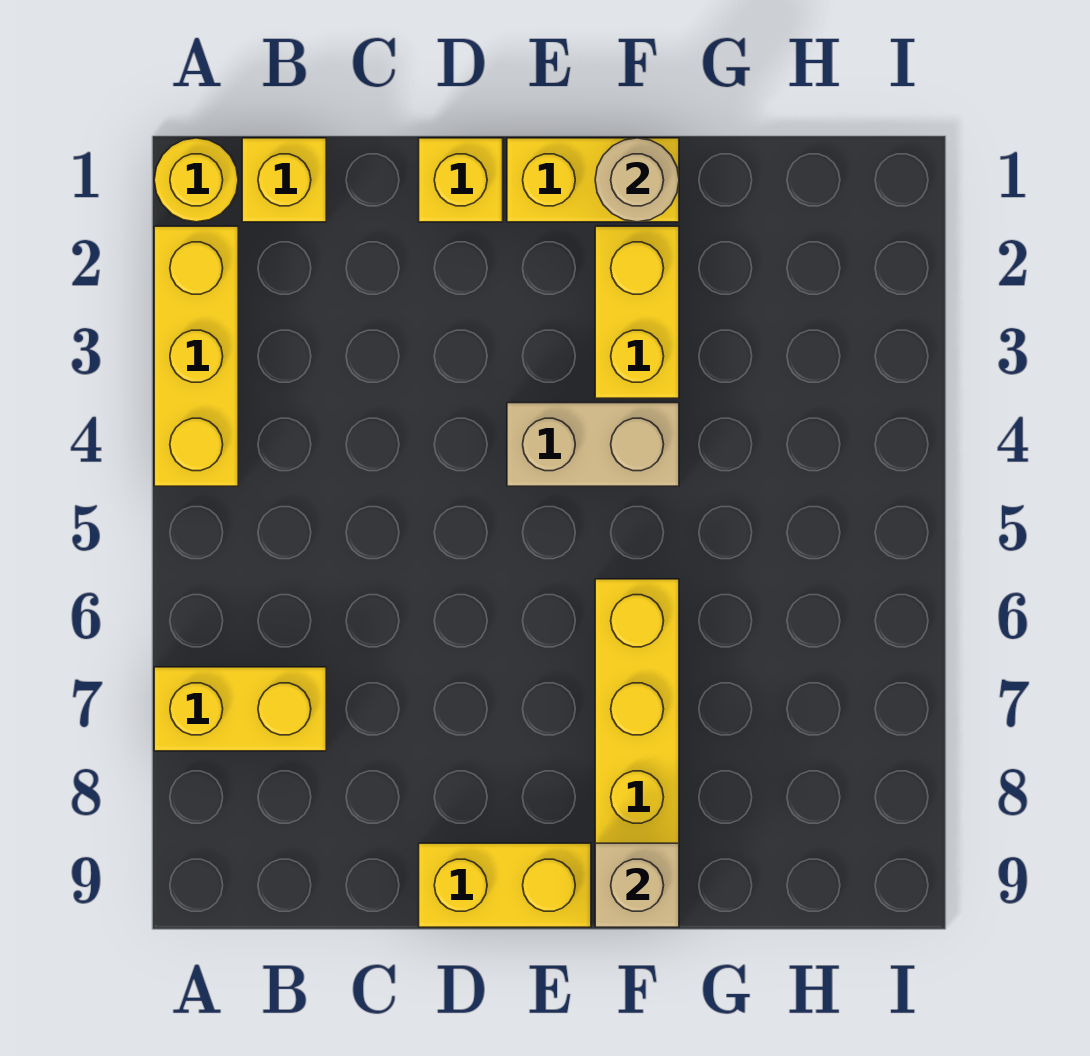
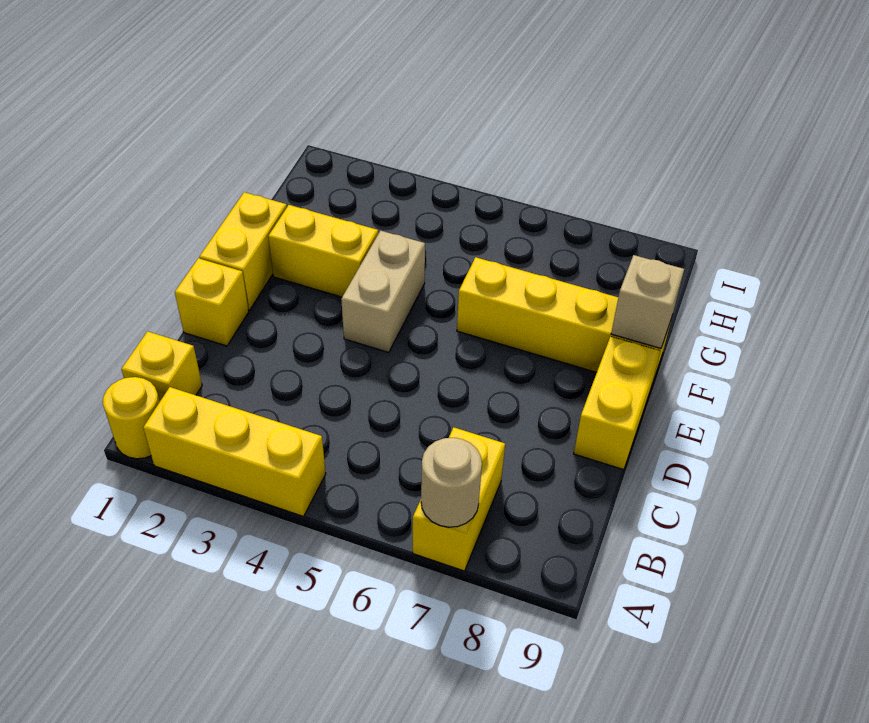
tan 1x1 round brick [595,138,679,222] -> tan 1x1 round brick moved to [421,438,482,527]

